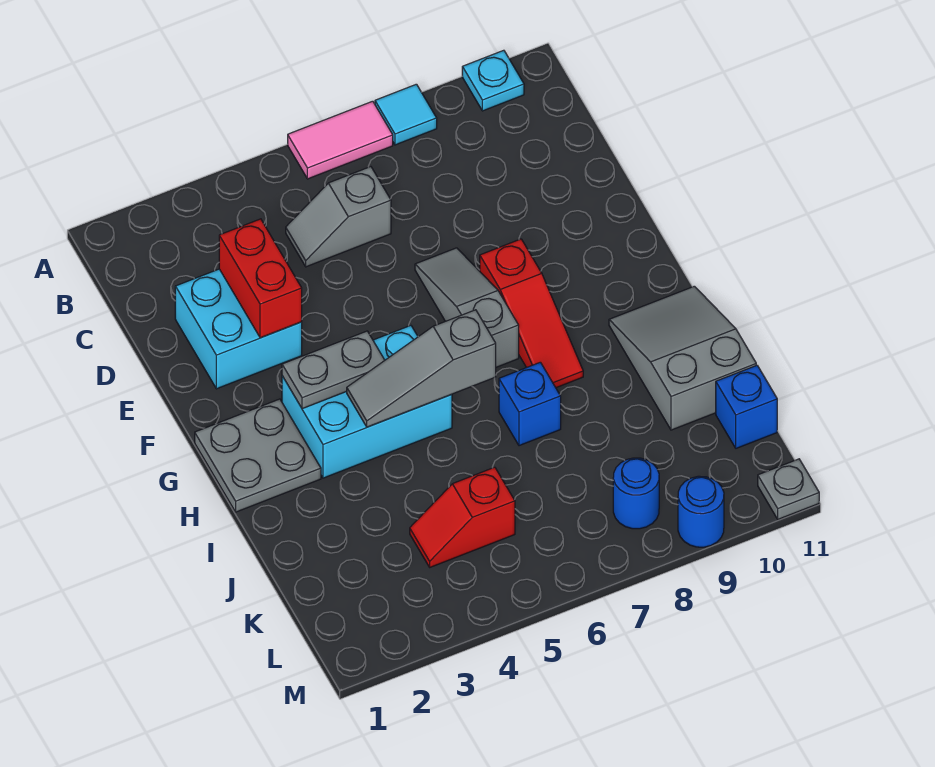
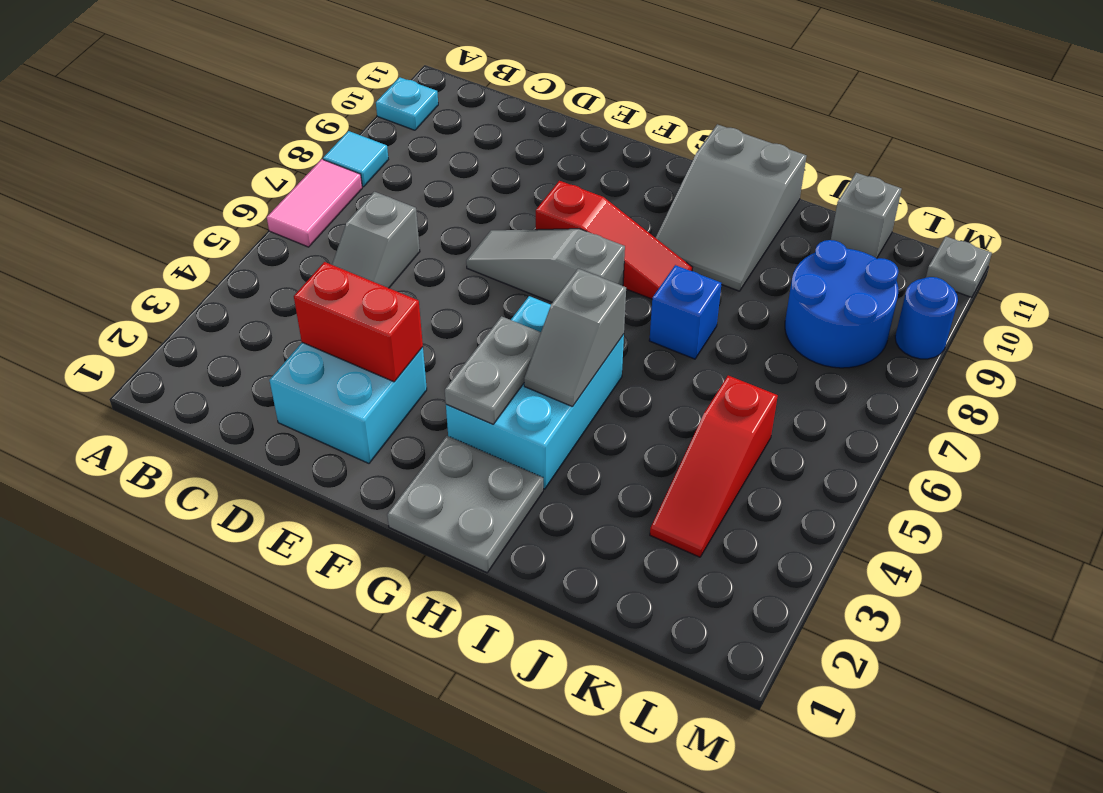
grey 1x3 slope [347,310,496,427] -> grey 1x2 slope [524,269,626,407]
grey 2x3 slope [609,286,756,430] -> grey 2x3 slope turned to [655,124,806,291]
red 1x2 slope [410,467,515,567] -> red 1x3 slope [650,376,778,557]
blue 1x1 brick [716,365,777,448] -> grey 1x1 brick [831,173,902,258]
blue 1x1 round brick [613,458,659,529] -> blue 2x2 round brick [785,240,899,368]

